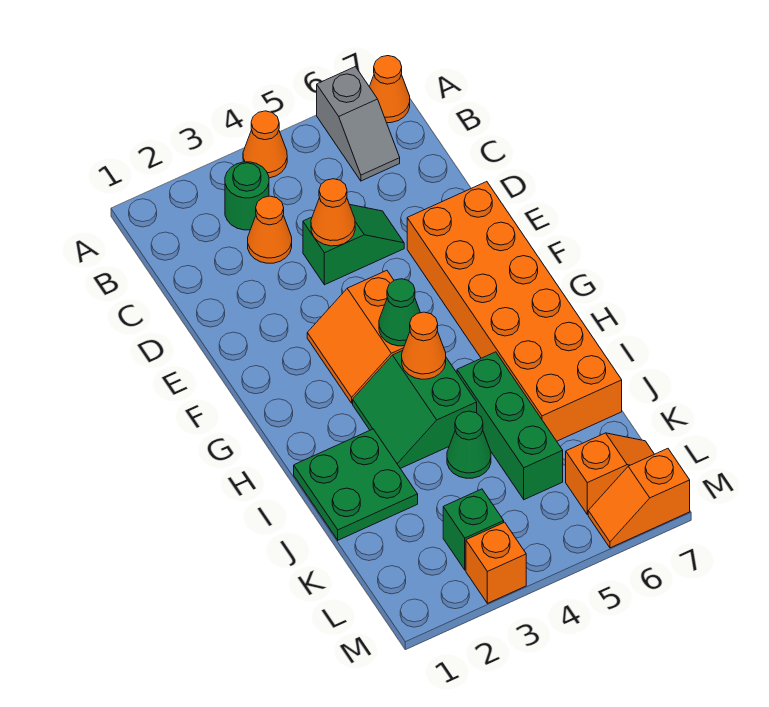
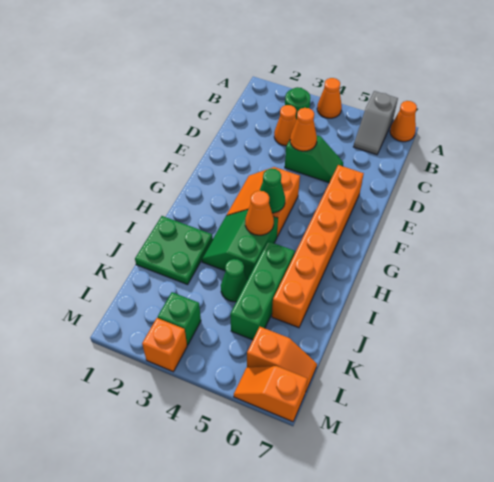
orange 2x6 brick [407,182,622,441] -> orange 1x6 brick [272,165,364,328]

